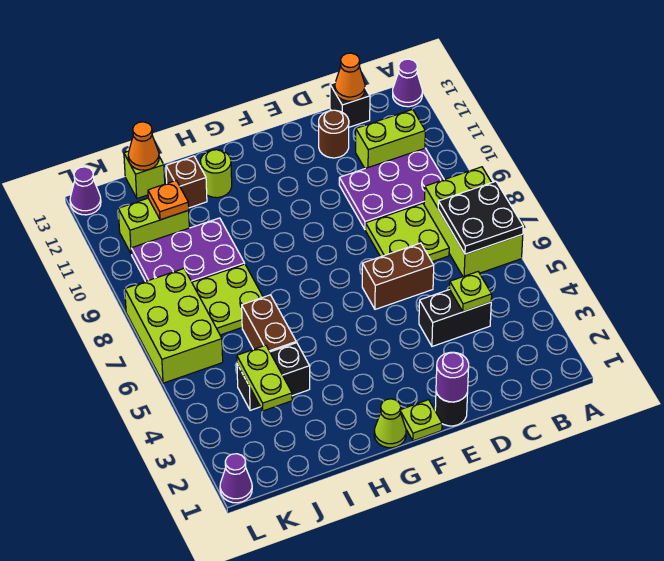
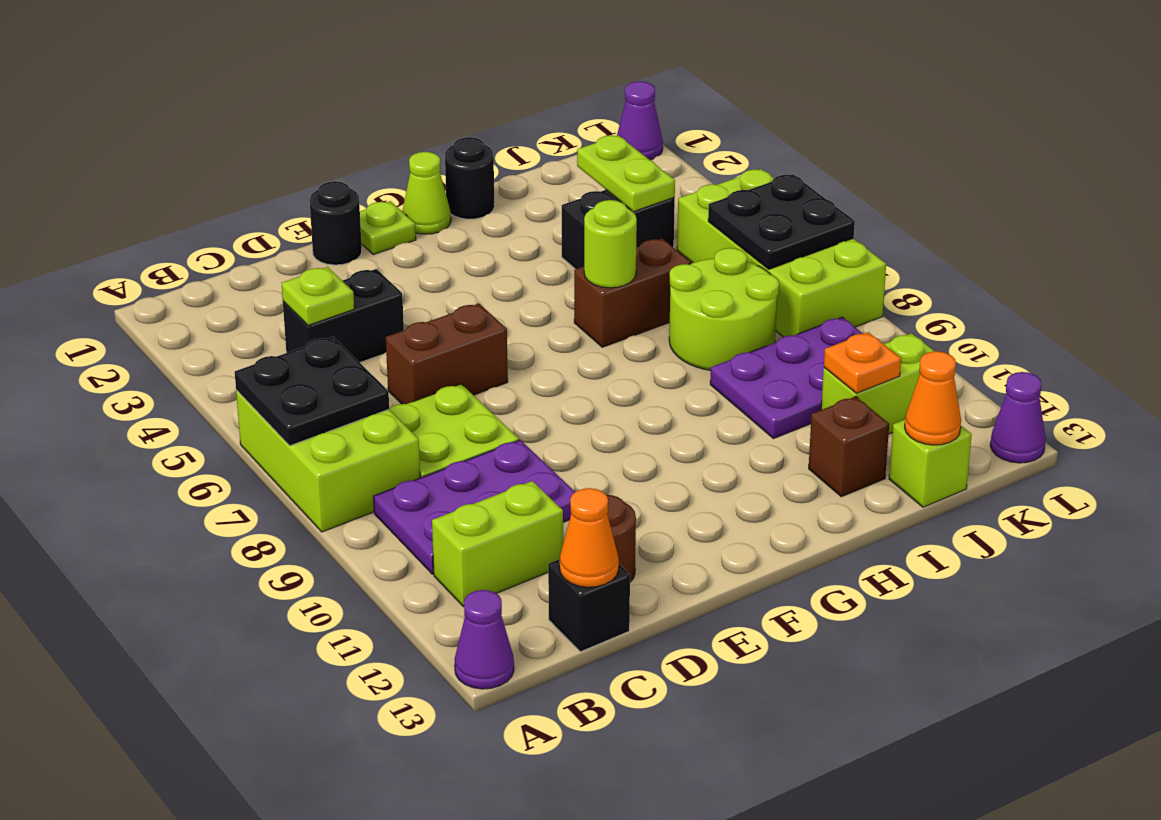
purple 1x1 round brick [436,352,469,402] -> none
none -> black 1x1 round brick [445,137,495,219]
lime 1x1 round brick [200,150,232,198] -> lime 1x1 round brick moved to [584,200,637,288]
brown 1x2 brick [242,295,296,352] -> brown 1x2 brick turned to [574,239,691,347]
lime 2x2 plate [192,264,263,335] -> lime 2x2 round brick [669,248,779,370]
lime 2x3 brick [125,269,223,383] -> lime 2x4 brick [677,169,886,337]
none -> black 2x2 plate [708,174,855,269]

